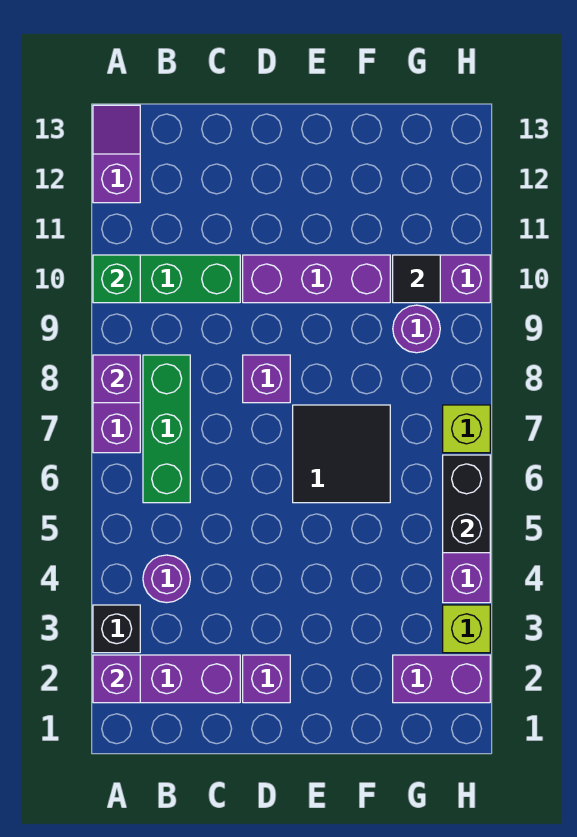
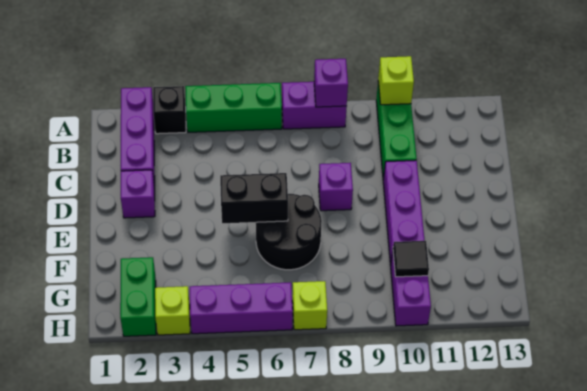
purple 1x1 brick [93,655,140,703] -> none
green 1x1 brick [93,255,140,303] -> lime 1x1 brick [378,56,414,105]
purple 1x2 slope [93,105,140,203] -> none
purple 1x1 round brick [143,555,190,603] -> none
green 1x3 brick [143,355,190,503] -> green 1x3 brick moved to [185,83,282,132]
black 2x2 tile [293,405,390,503] -> black 2x2 round brick [256,194,322,270]
purple 1x2 brick [393,655,490,703] -> green 1x2 brick [120,257,156,336]
purple 1x1 round brick [393,305,440,353] -> none
black 1x2 brick [443,455,490,553] -> black 1x2 brick moved to [220,173,288,223]

